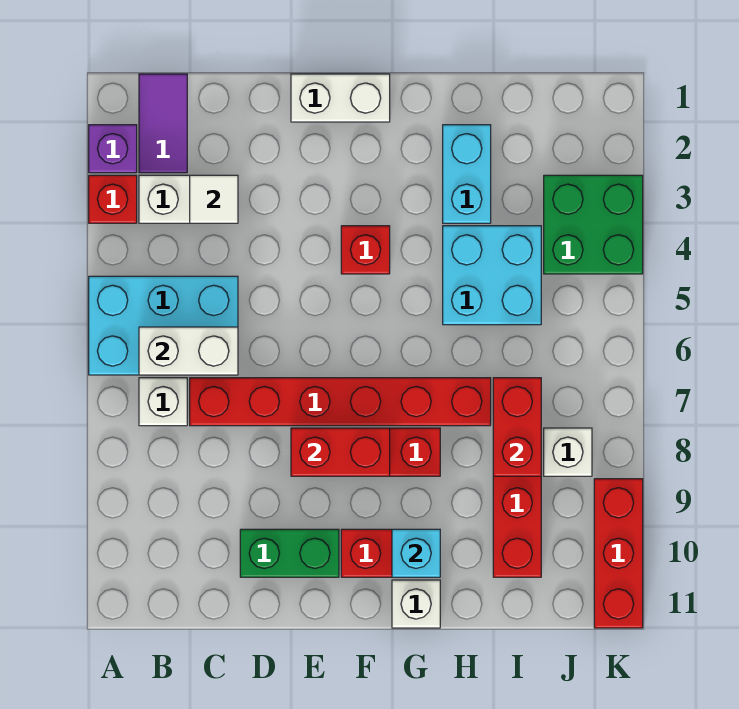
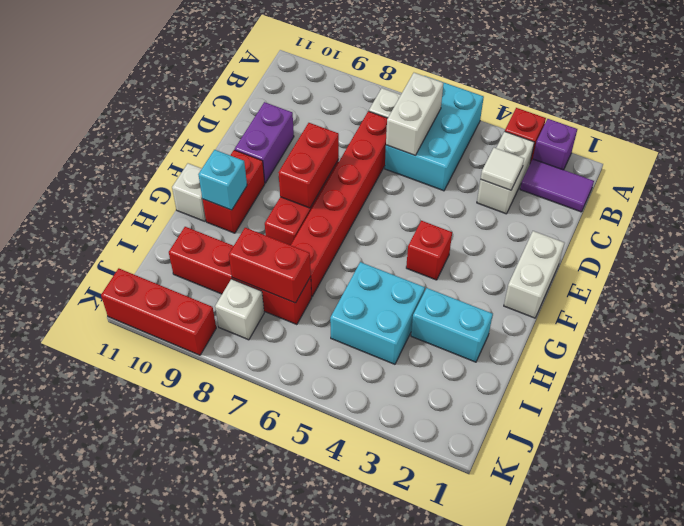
green 1x2 brick [240,529,339,577] -> purple 1x2 brick [235,102,294,183]
green 2x2 brick [544,175,643,274] -> none

